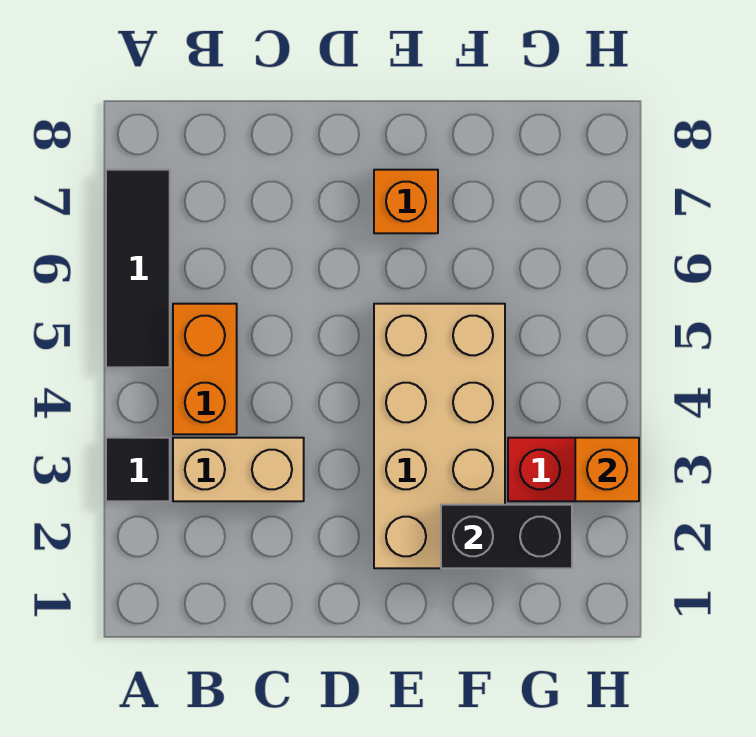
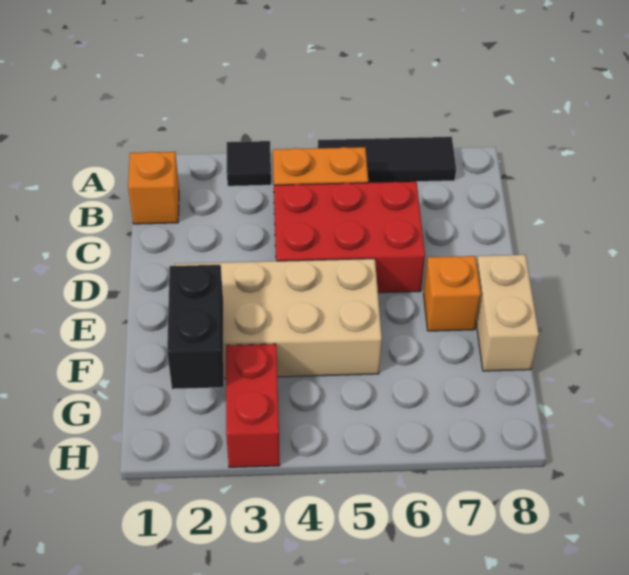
tan 1x2 brick [173,438,304,501] -> tan 1x2 brick moved to [476,255,539,371]
none -> red 2x3 brick [274,182,425,293]
orange 1x1 brick [575,438,639,501] -> orange 1x1 brick moved to [128,152,179,224]

